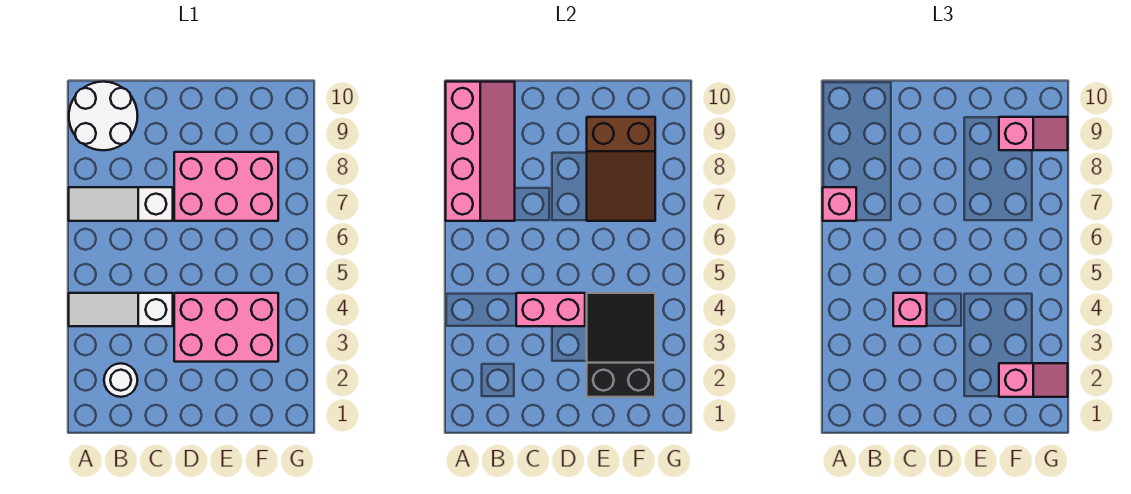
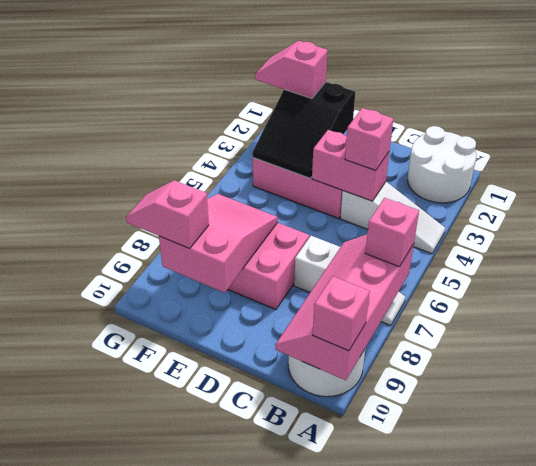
none -> pink 1x1 brick [313,276,370,351]
white 1x1 round brick [104,363,138,397] -> white 2x2 round brick [408,126,476,203]
brown 2x3 slope [587,117,655,221] -> pink 2x3 slope [159,194,278,293]

